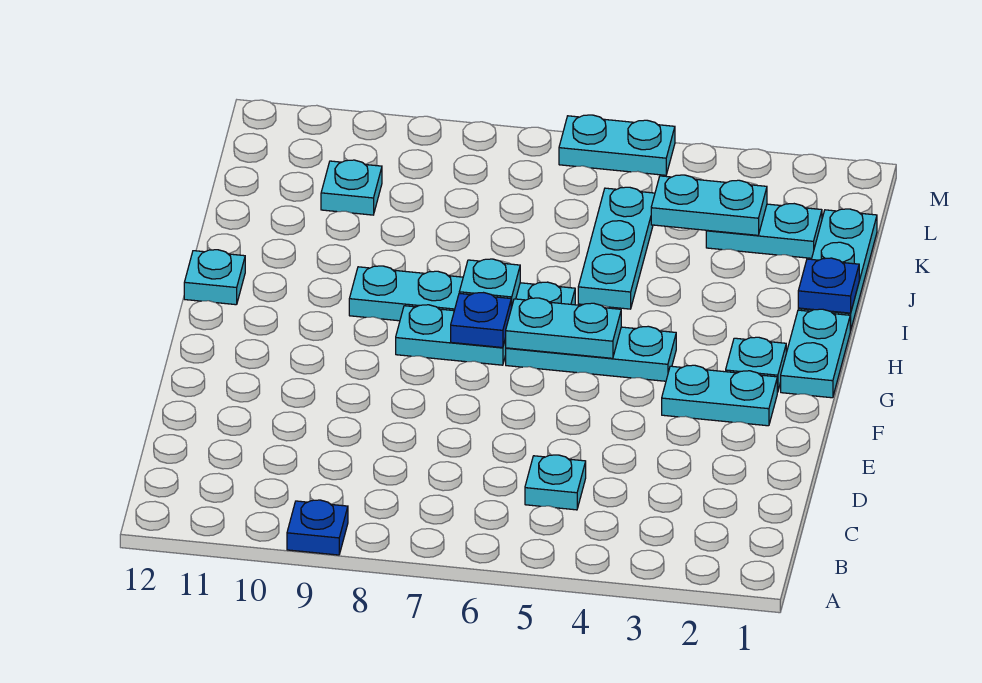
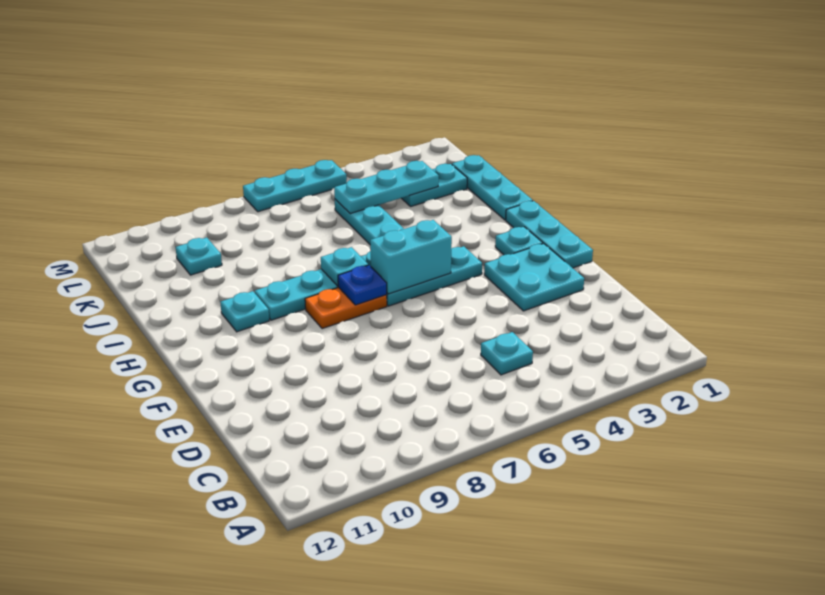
blue 1x1 plate [287,500,348,555] -> none
cyan 1x2 plate [662,365,777,426] -> cyan 2x2 plate [484,244,584,311]
cyan 1x2 plate [781,309,850,398] -> cyan 1x3 plate [506,201,593,268]
cyan 1x2 plate [505,298,621,358] -> cyan 1x2 brick [370,220,452,294]
cyan 1x2 plate [396,305,506,365] -> orange 1x2 plate [305,287,387,329]
cyan 1x1 plate [184,250,245,305] -> cyan 1x1 plate moved to [220,291,269,332]
blue 1x1 plate [798,258,859,313] -> none
cyan 1x2 plate [651,175,767,235] -> cyan 1x3 plate [334,161,439,214]
cyan 1x2 plate [559,115,675,175] -> cyan 1x3 plate [243,160,347,212]

